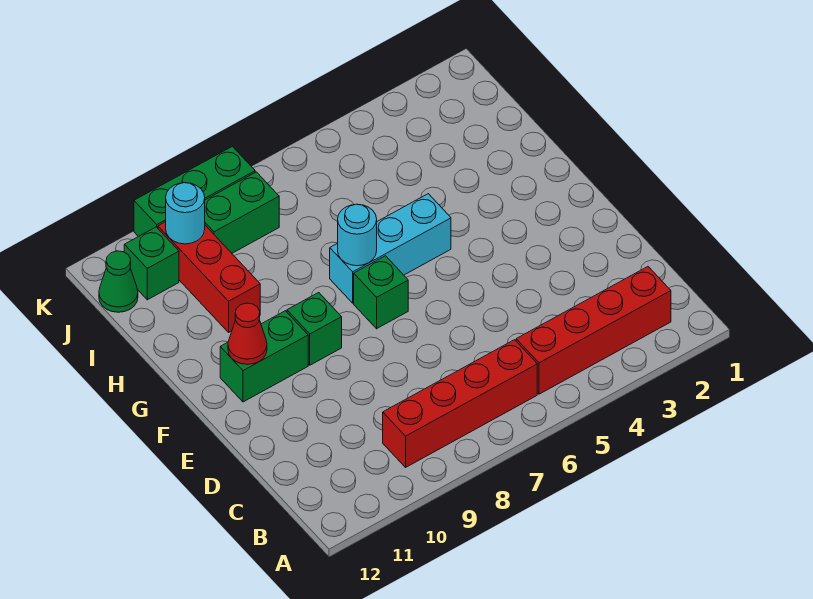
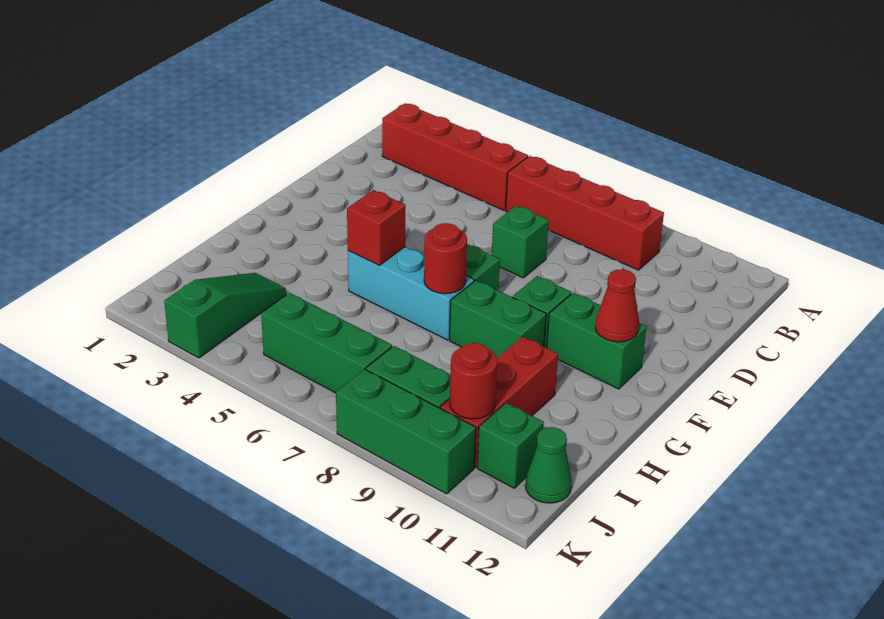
none -> green 1x1 brick [492,206,549,278]
none -> red 1x1 brick [347,190,406,265]
cyan 1x1 round brick [338,204,377,266] -> red 1x1 round brick [424,223,467,294]
none -> green 1x2 brick [450,280,546,358]
none -> green 1x3 slope [164,273,286,358]
none -> green 1x3 brick [261,293,392,393]
cyan 1x1 round brick [166,183,205,244] -> red 1x1 round brick [450,343,497,419]

